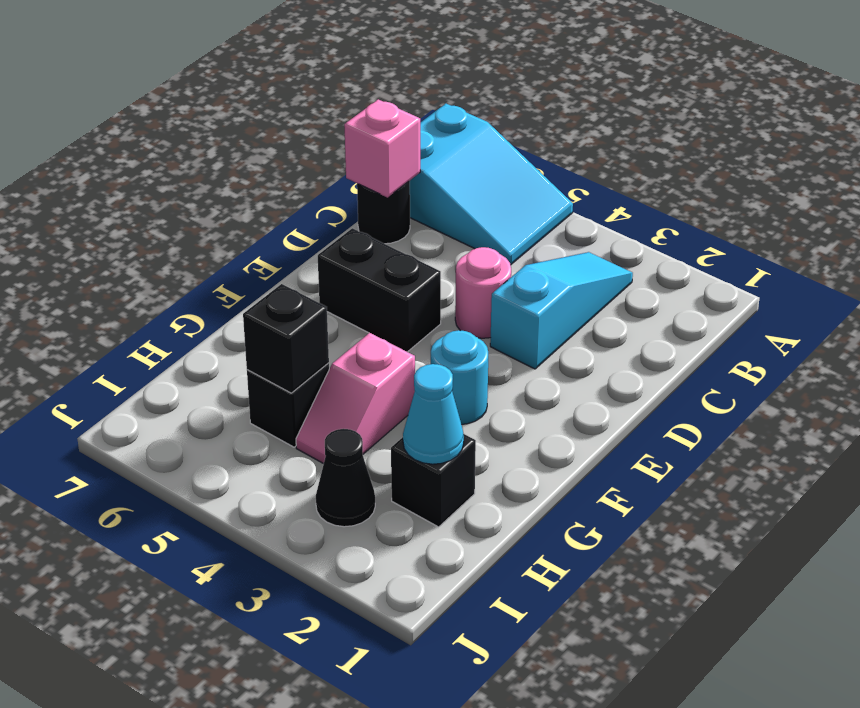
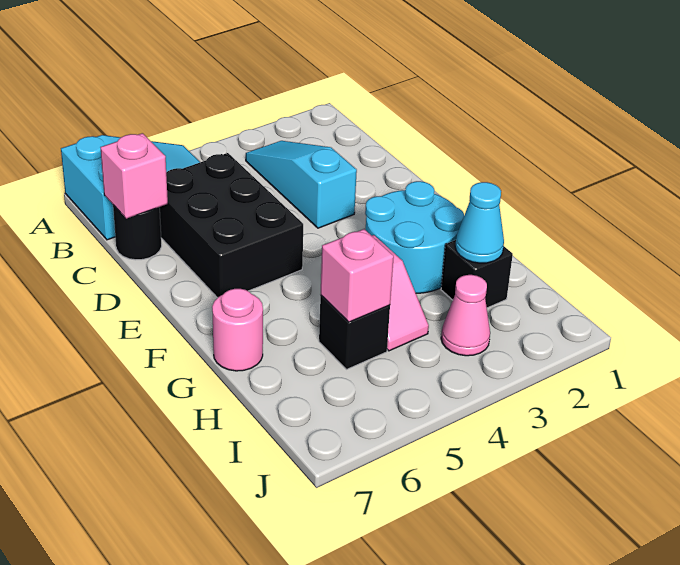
pink 1x1 round brick [455,247,511,338] -> pink 1x1 round brick moved to [212,289,263,371]
black 1x2 brick [318,228,441,352] -> black 2x3 brick [160,153,303,298]
cyan 1x1 round brick [431,330,488,424] -> cyan 2x2 round brick [365,181,464,293]
black 1x1 brick [243,284,329,393] -> pink 1x1 brick [320,229,394,322]
black 1x1 cone [316,429,375,527] -> pink 1x1 cone [441,275,490,356]

